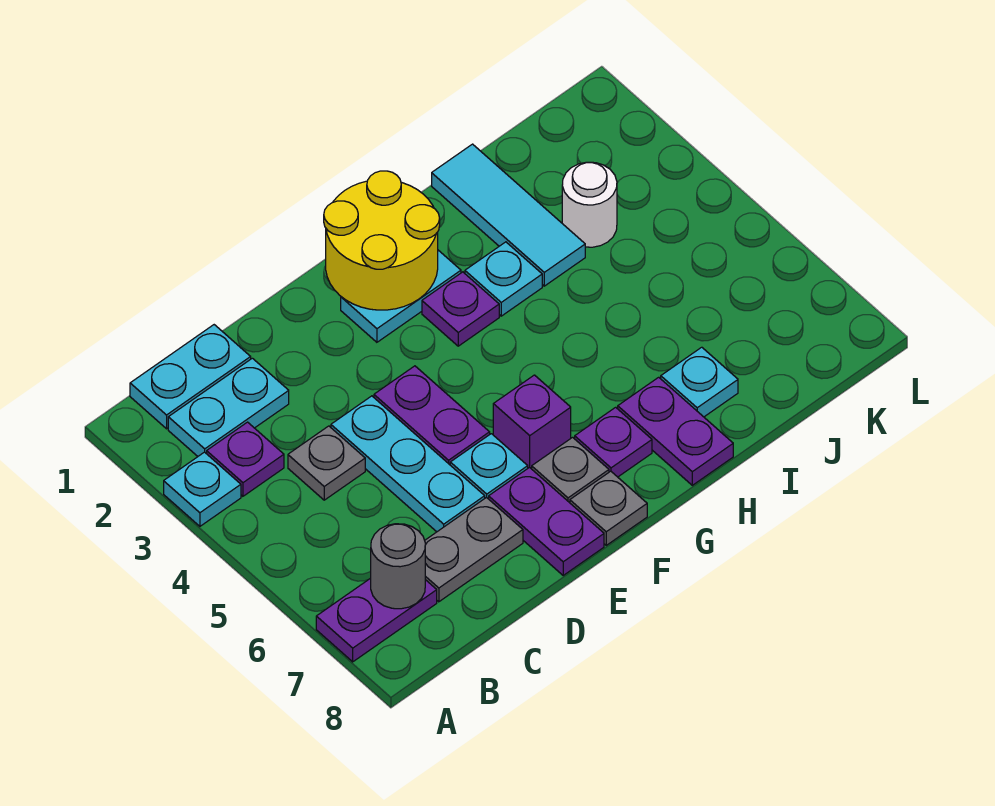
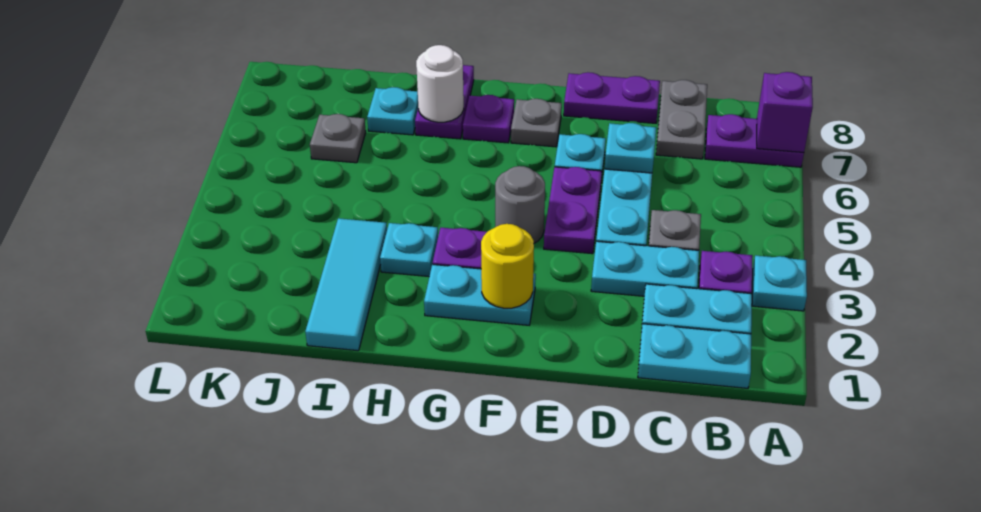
grey 1x1 round brick [371,524,425,609] -> grey 1x1 round brick moved to [495,166,545,243]
none -> cyan 1x2 plate [591,241,699,296]
grey 1x2 plate [425,497,523,602] -> grey 1x2 plate turned to [656,80,707,159]
none -> cyan 1x1 plate [605,123,656,173]
purple 1x2 plate [489,467,604,575] -> purple 1x2 plate turned to [564,72,660,123]
yellow 2x2 round brick [324,171,440,310] -> yellow 1x1 round brick [481,224,534,308]
purple 1x1 brick [493,375,571,469] -> purple 1x1 brick moved to [757,72,813,152]
grey 1x1 plate [570,471,647,545] -> grey 1x1 plate moved to [310,114,366,163]
white 1x1 round brick [562,162,617,247] -> white 1x1 round brick moved to [416,45,464,122]

